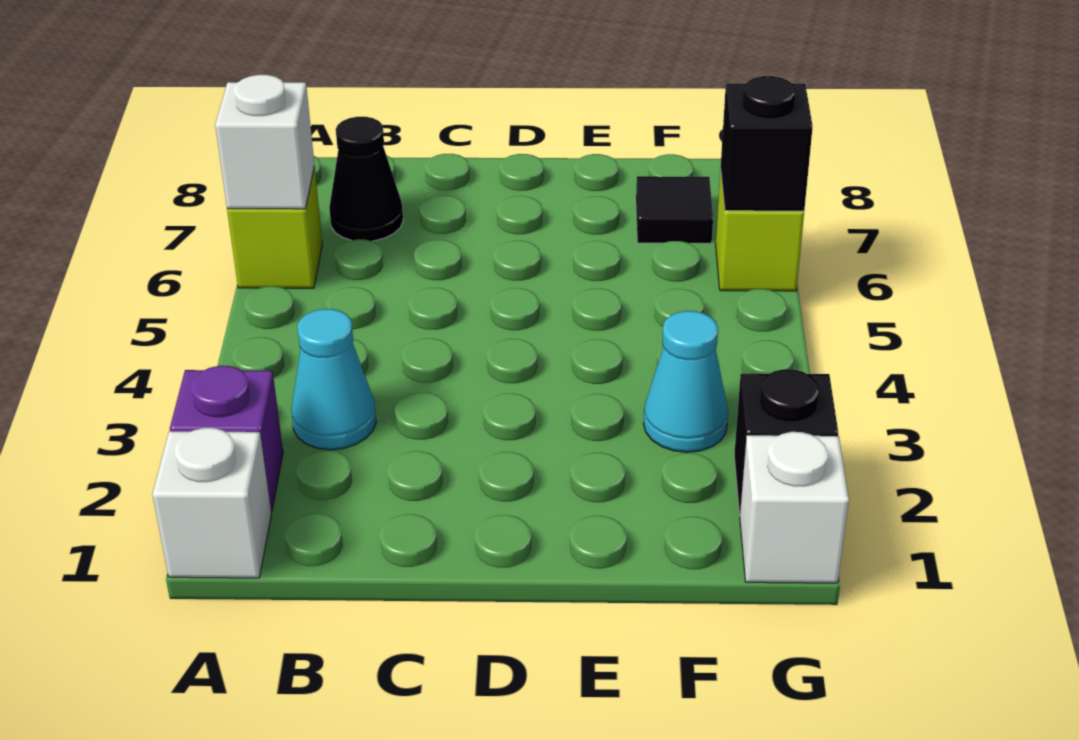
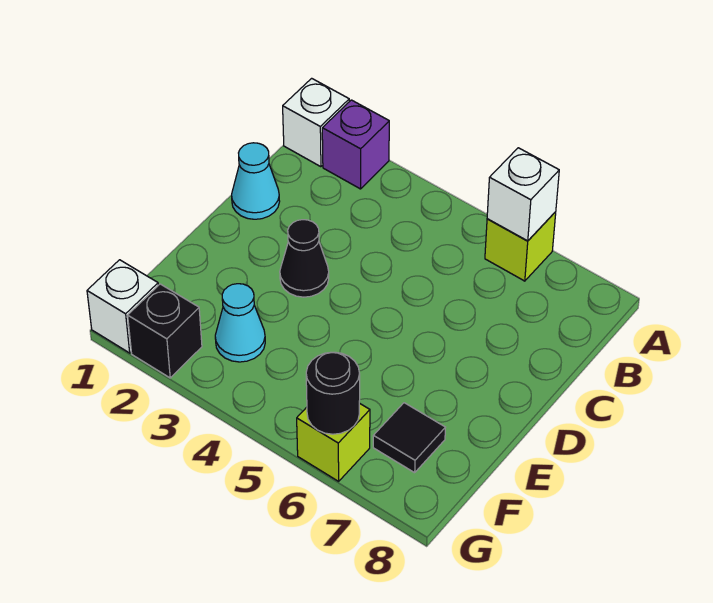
cyan 1x1 cone [292,309,376,450] -> cyan 1x1 cone moved to [232,143,280,219]
black 1x1 cone [329,117,403,241] -> black 1x1 cone moved to [280,220,329,297]
black 1x1 brick [721,76,813,211] -> black 1x1 round brick [306,352,360,434]

